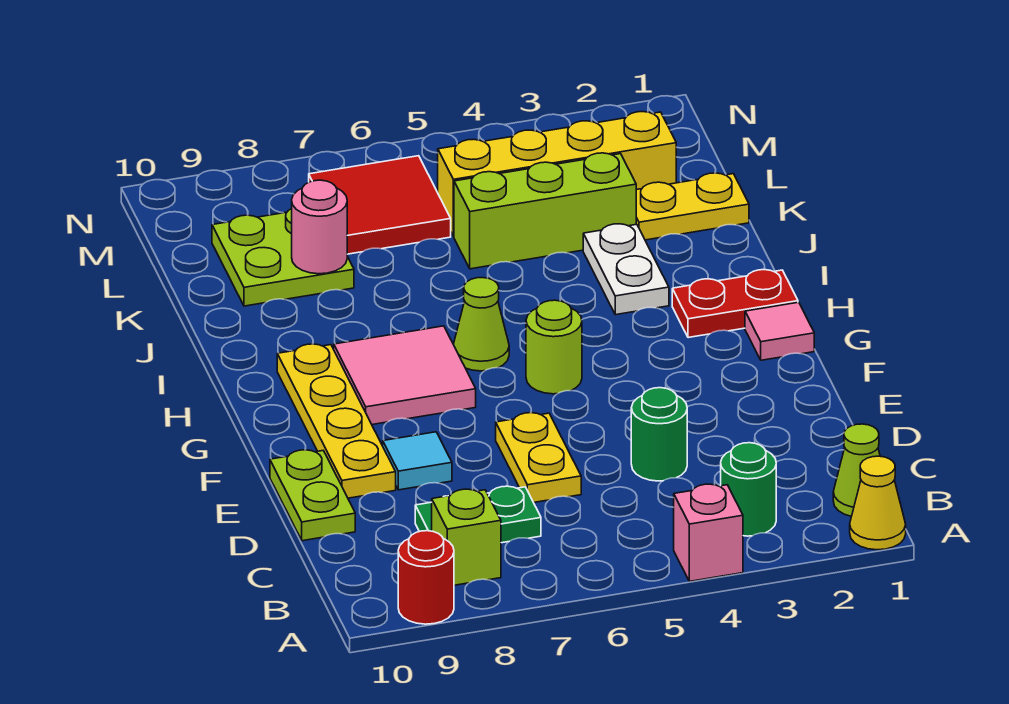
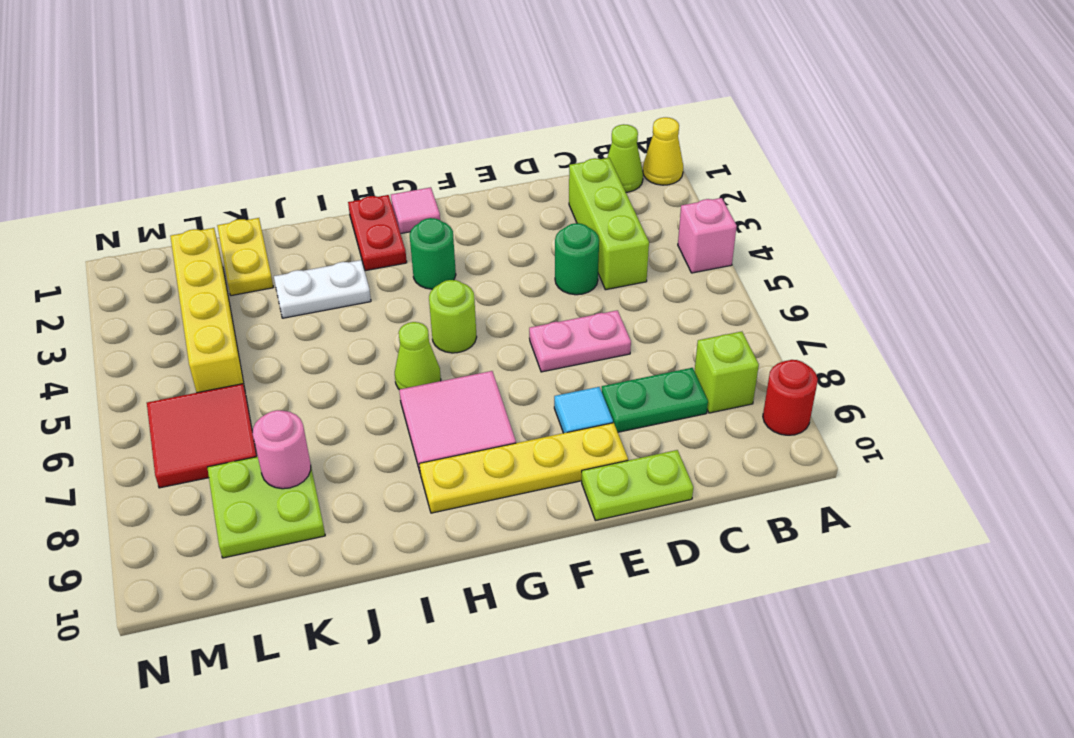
green 1x1 round brick [721,443,776,536] -> green 1x1 round brick moved to [410,218,456,289]
green 1x2 plate [415,486,541,543] -> green 1x2 plate turned to [602,368,708,432]
yellow 1x2 plate [496,413,581,503] -> pink 1x2 plate [529,310,631,372]
lime 1x3 brick [454,153,636,269] -> lime 1x3 brick moved to [569,158,649,290]

